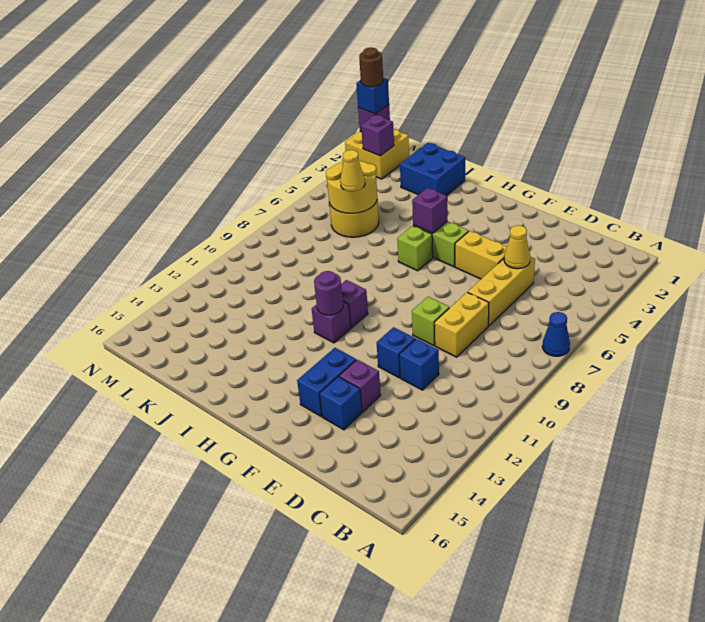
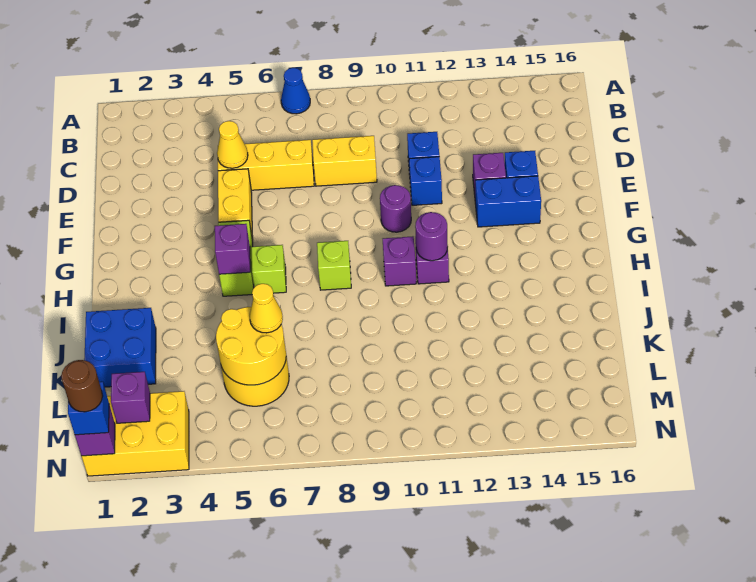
lime 1x1 brick [412,297,449,346] -> lime 1x1 brick moved to [317,241,351,290]
none -> purple 1x1 round brick [380,185,411,232]
yellow 2x2 brick [345,129,409,179] -> yellow 2x3 brick [81,391,189,476]

